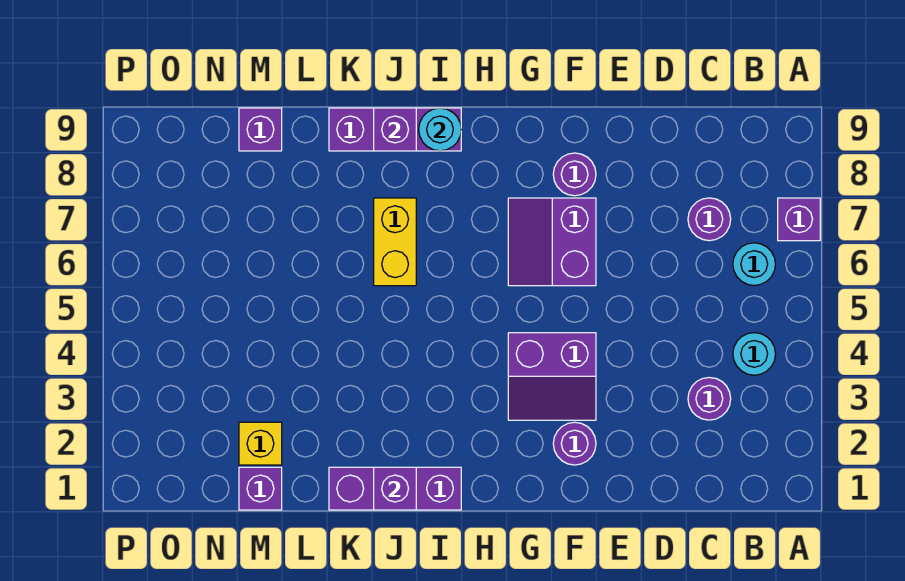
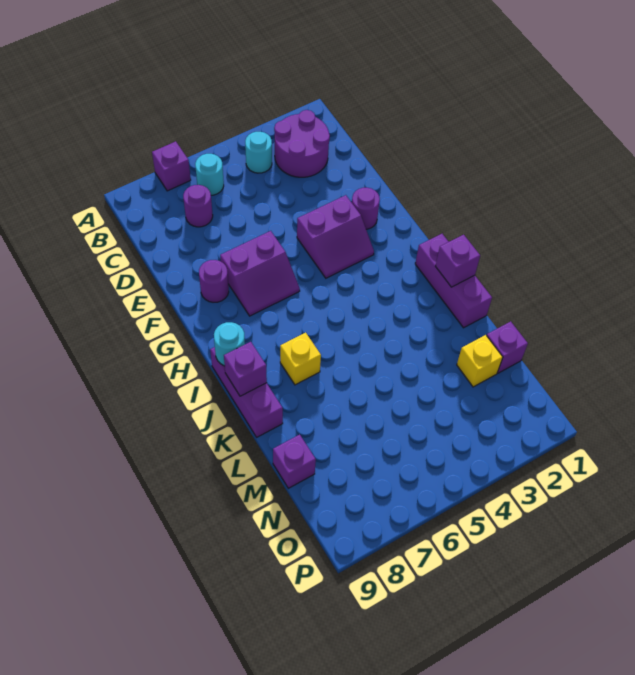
purple 1x1 round brick [688,377,731,420] -> purple 2x2 round brick [274,110,330,177]
purple 2x2 slope [508,333,596,420] -> purple 2x2 slope turned to [297,195,374,278]
yellow 1x2 brick [374,198,416,286] -> yellow 1x1 brick [280,333,321,385]

